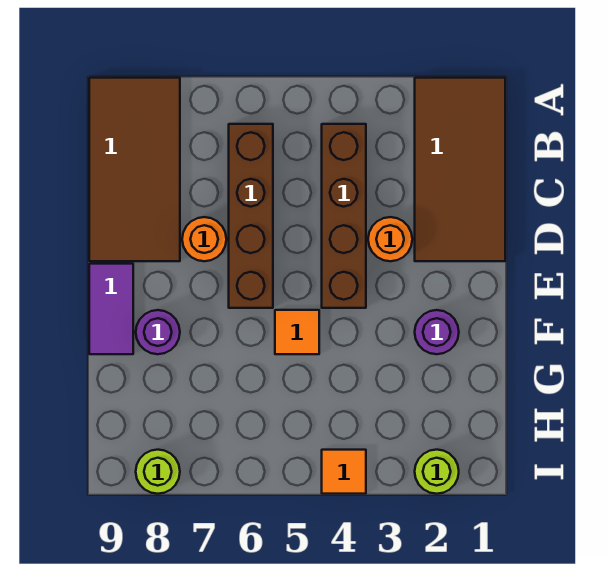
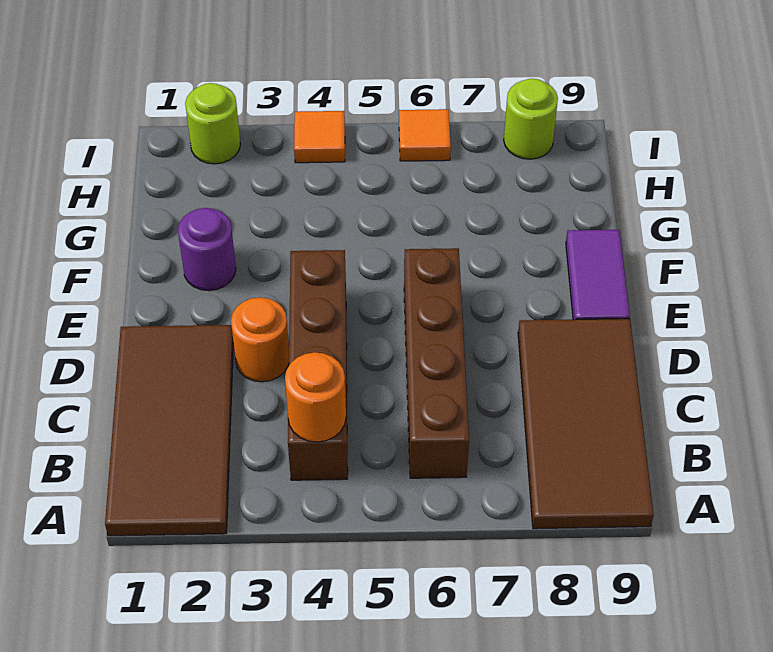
orange 1x1 round brick [182,217,226,261] -> orange 1x1 round brick moved to [285,352,346,442]
orange 1x1 tile [275,310,319,354] -> orange 1x1 tile moved to [399,109,451,161]
purple 1x1 round brick [136,310,180,354] -> none

